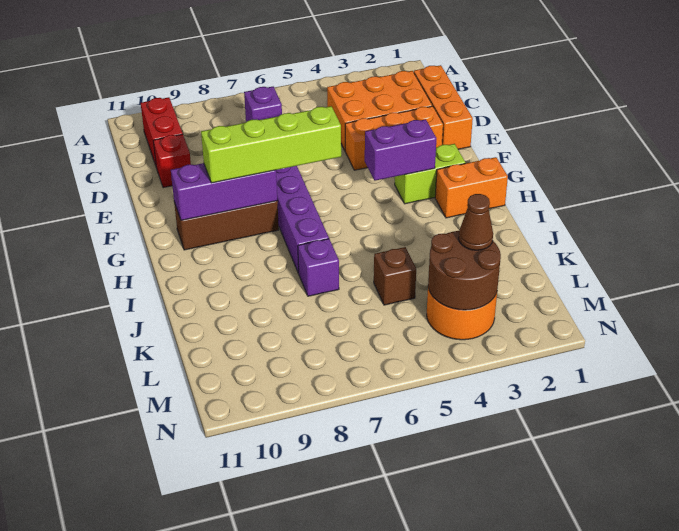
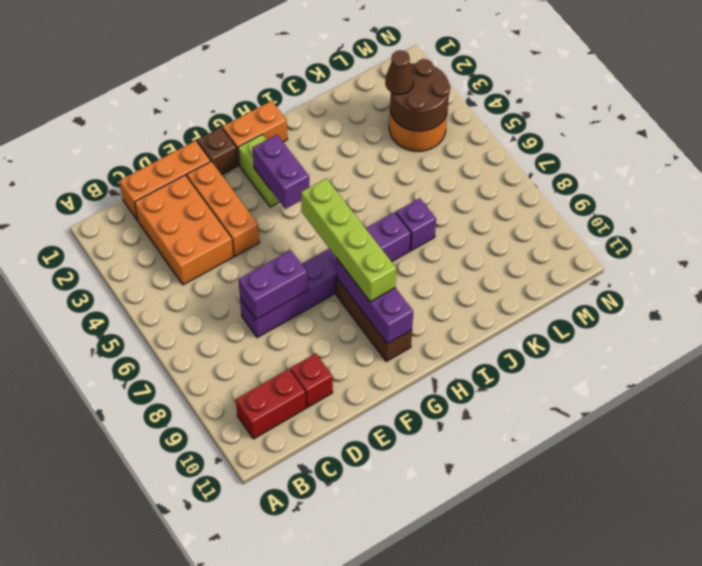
purple 1x1 brick [244,87,282,122] -> purple 1x2 brick [238,250,308,319]
orange 1x2 brick [435,157,508,218] -> orange 1x2 brick turned to [223,101,287,166]
brown 1x1 brick [374,247,416,305] -> brown 1x1 brick moved to [197,127,238,175]

